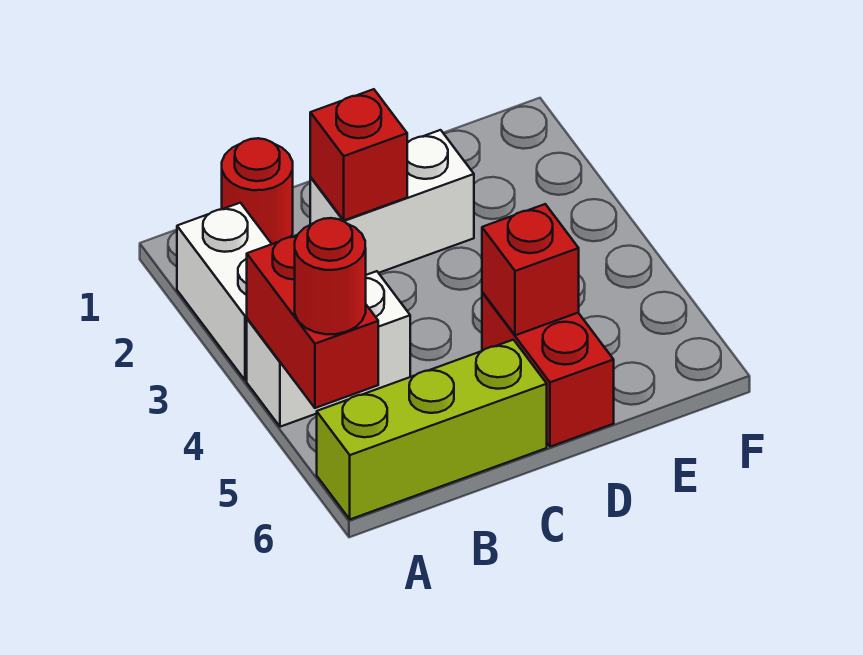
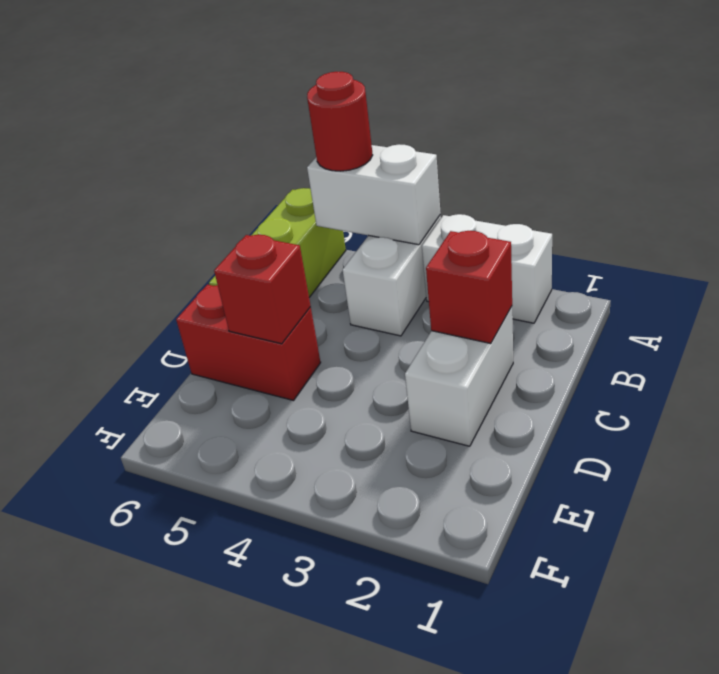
red 1x2 brick [247,235,378,408] -> white 1x2 brick [307,144,441,245]
red 1x1 round brick [222,138,293,244] -> none

